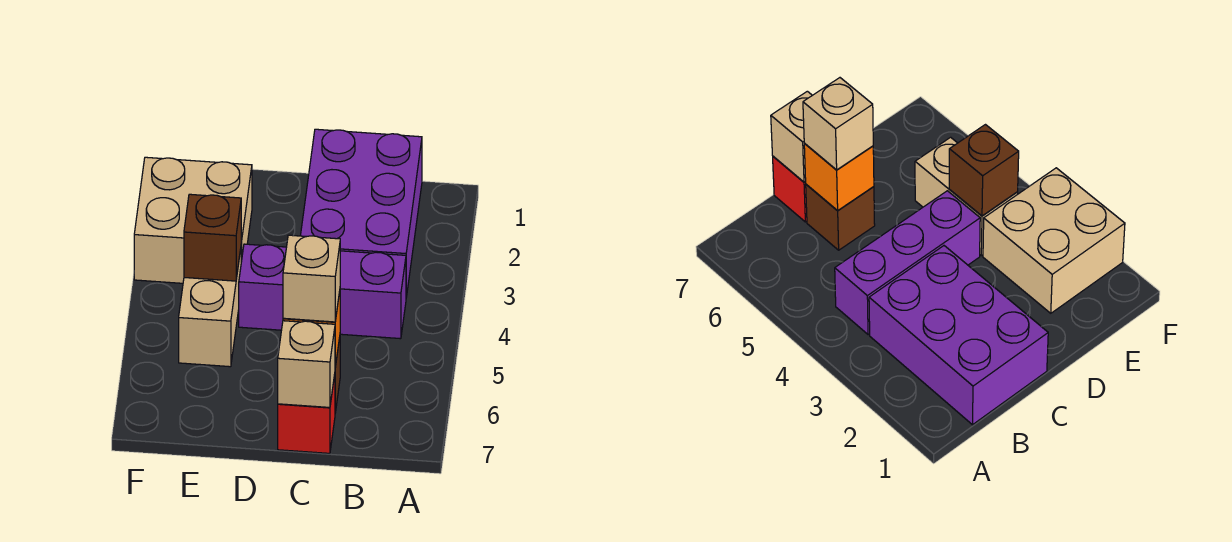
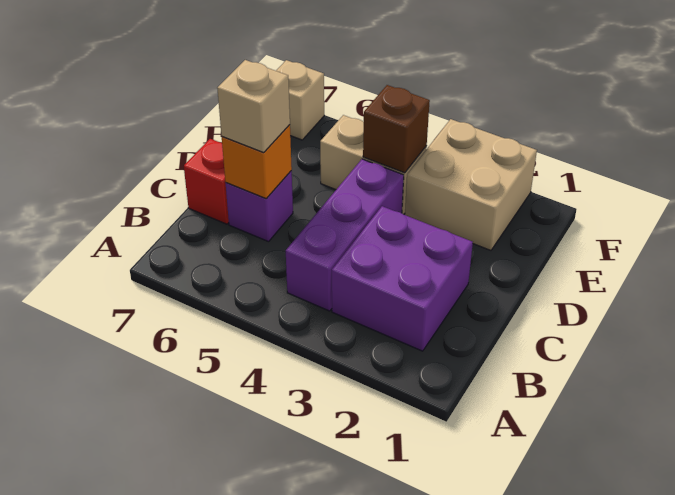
purple 2x3 brick [300,129,422,297] -> purple 2x2 brick [332,206,473,351]
brown 1x1 brick [806,184,875,250] -> purple 1x1 brick [226,171,293,242]
tan 1x1 brick [278,321,335,407] -> tan 1x1 brick moved to [276,60,324,140]

